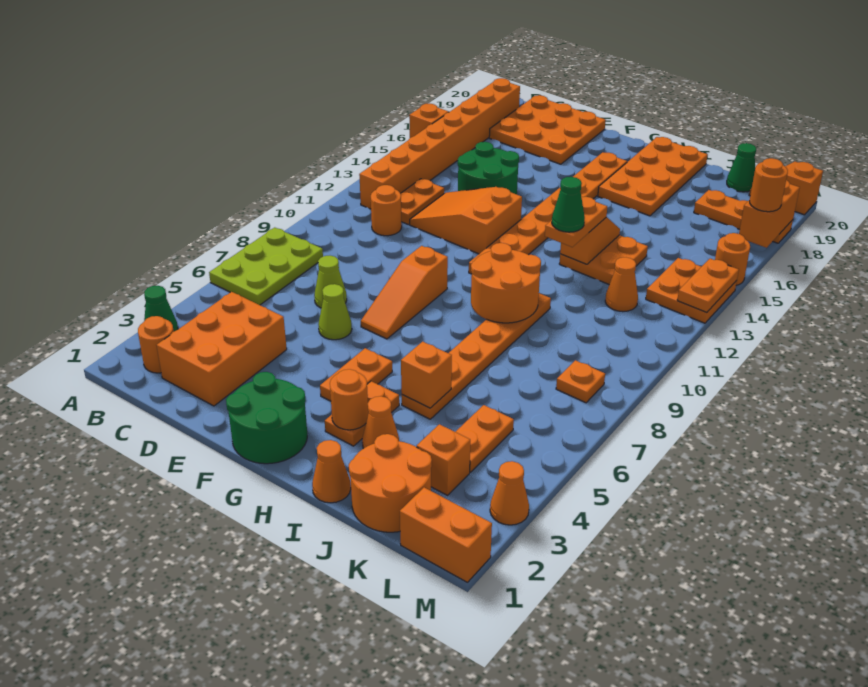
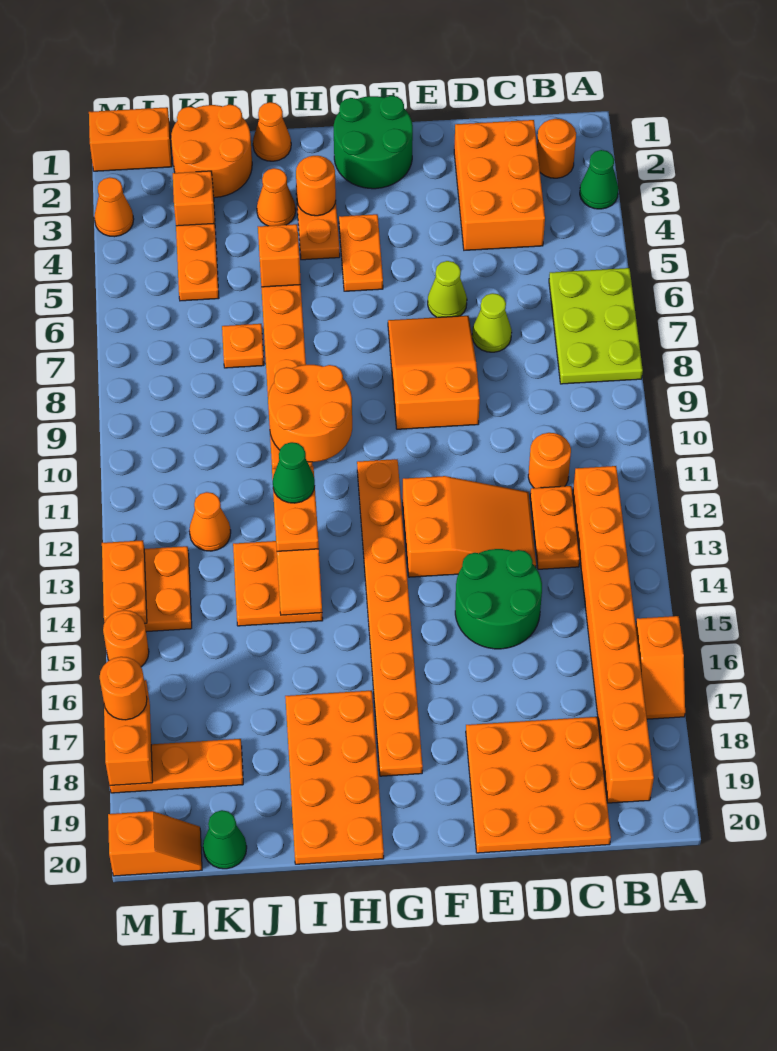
orange 1x3 slope [361,246,448,339] -> orange 2x3 slope [388,316,480,429]
orange 1x1 plate [556,360,605,403] -> orange 1x1 plate moved to [222,324,264,368]

